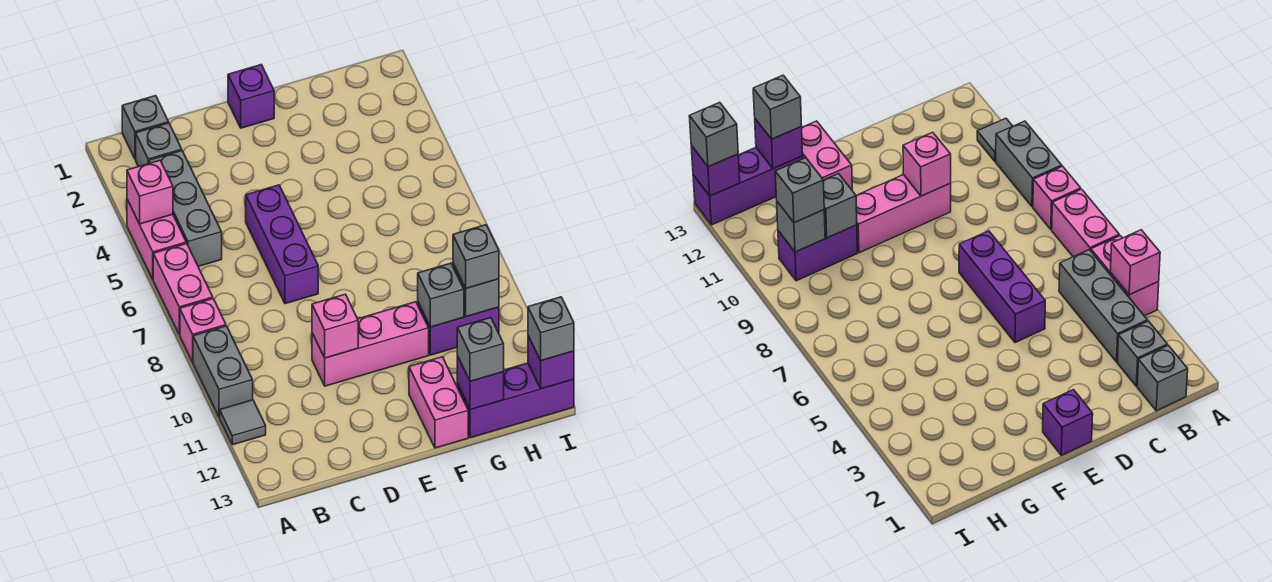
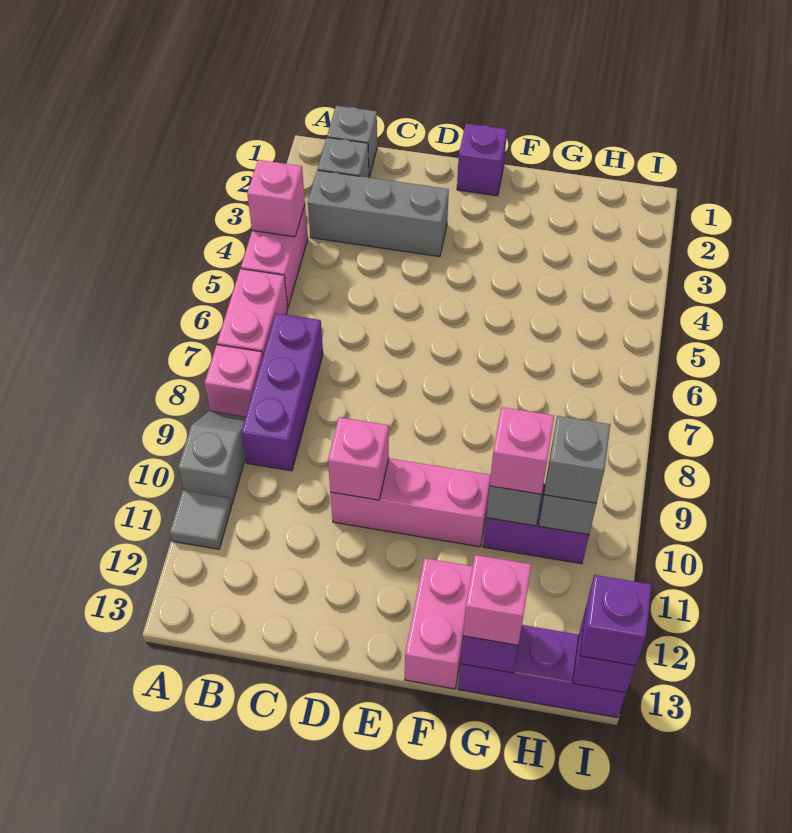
grey 1x2 brick [193,326,253,417] -> grey 1x2 slope [178,411,245,505]
grey 1x3 brick [149,151,222,266] -> grey 1x3 brick turned to [308,170,449,257]
purple 1x3 brick [246,185,318,304] -> purple 1x3 brick moved to [241,313,323,471]
none -> pink 1x1 brick [490,407,554,494]
grey 1x1 brick [457,318,504,381] -> pink 1x1 brick [463,555,531,645]
grey 1x1 brick [528,297,574,361] -> purple 1x1 brick [580,575,651,666]

